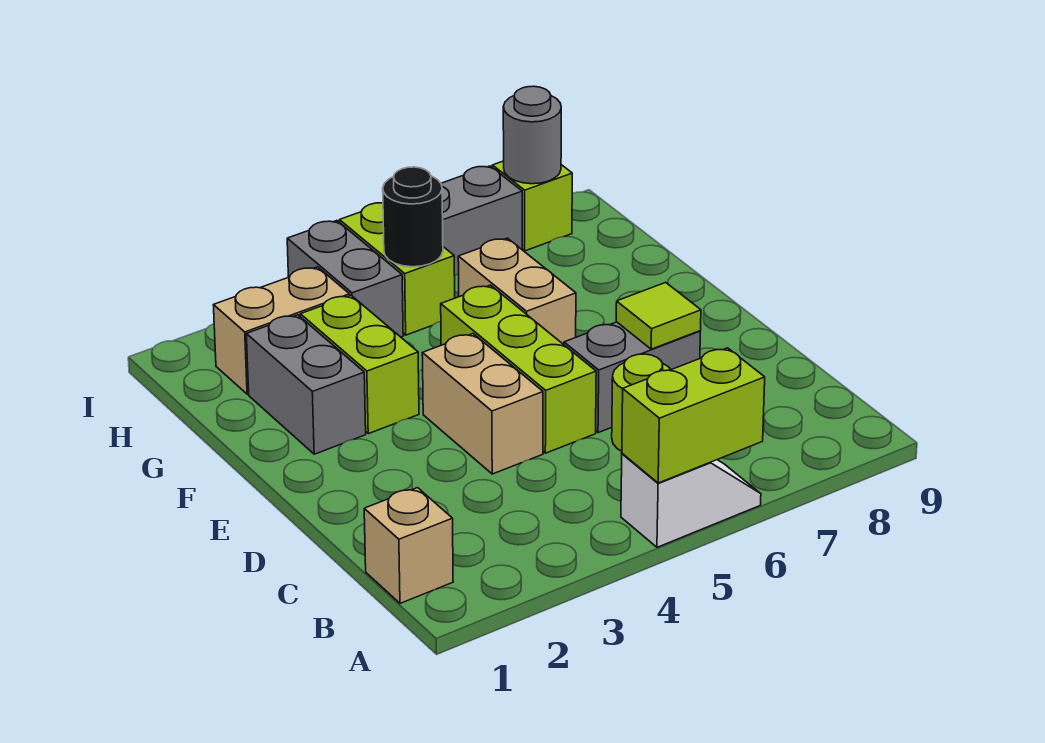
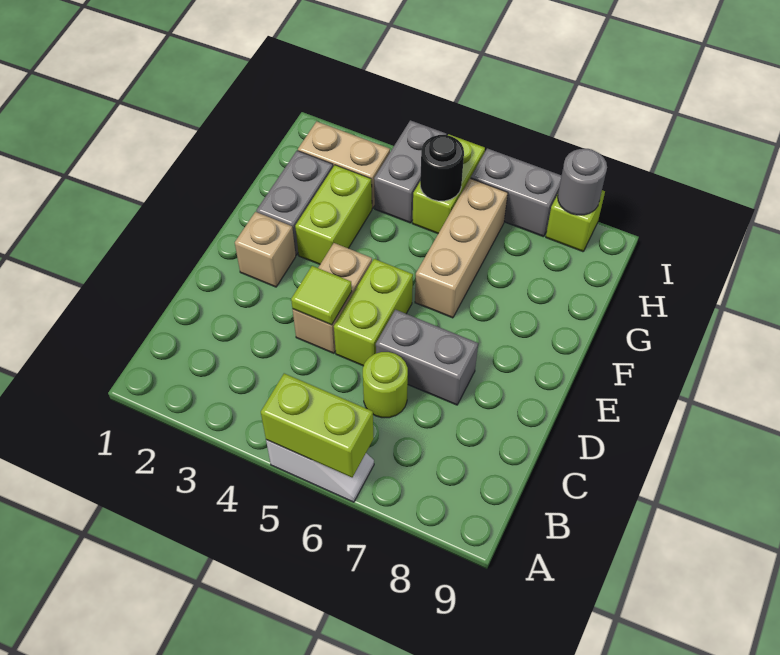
tan 1x1 brick [364,488,453,603] -> tan 1x1 brick moved to [235,212,296,287]
lime 1x3 brick [441,285,596,453] -> lime 1x2 brick [334,259,413,366]
lime 1x1 tile [616,283,701,349] -> lime 1x1 tile moved to [291,266,352,325]
tan 1x2 brick [458,238,576,345] -> tan 1x3 brick [415,178,508,318]

